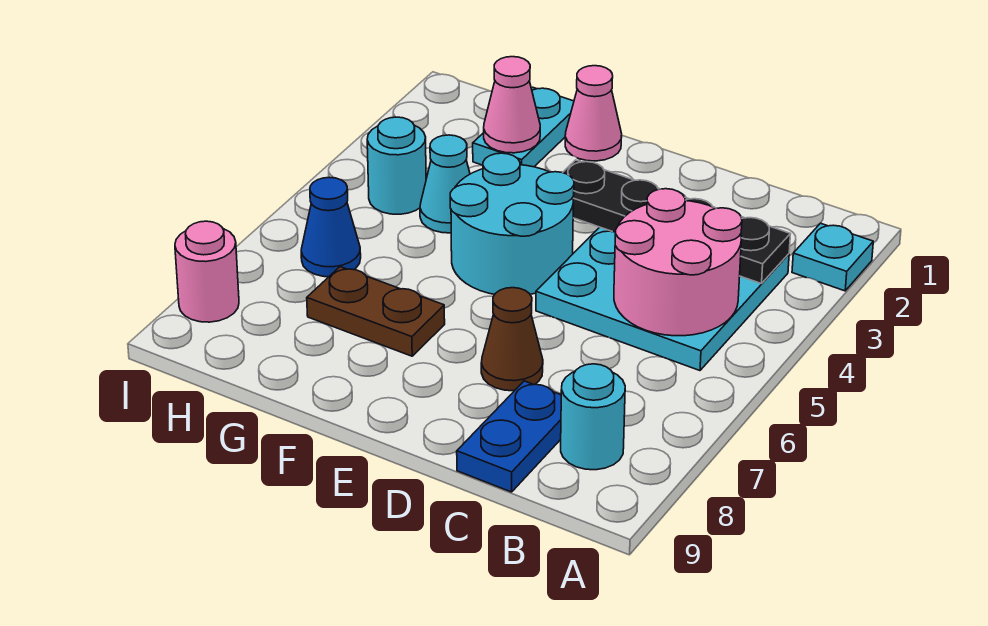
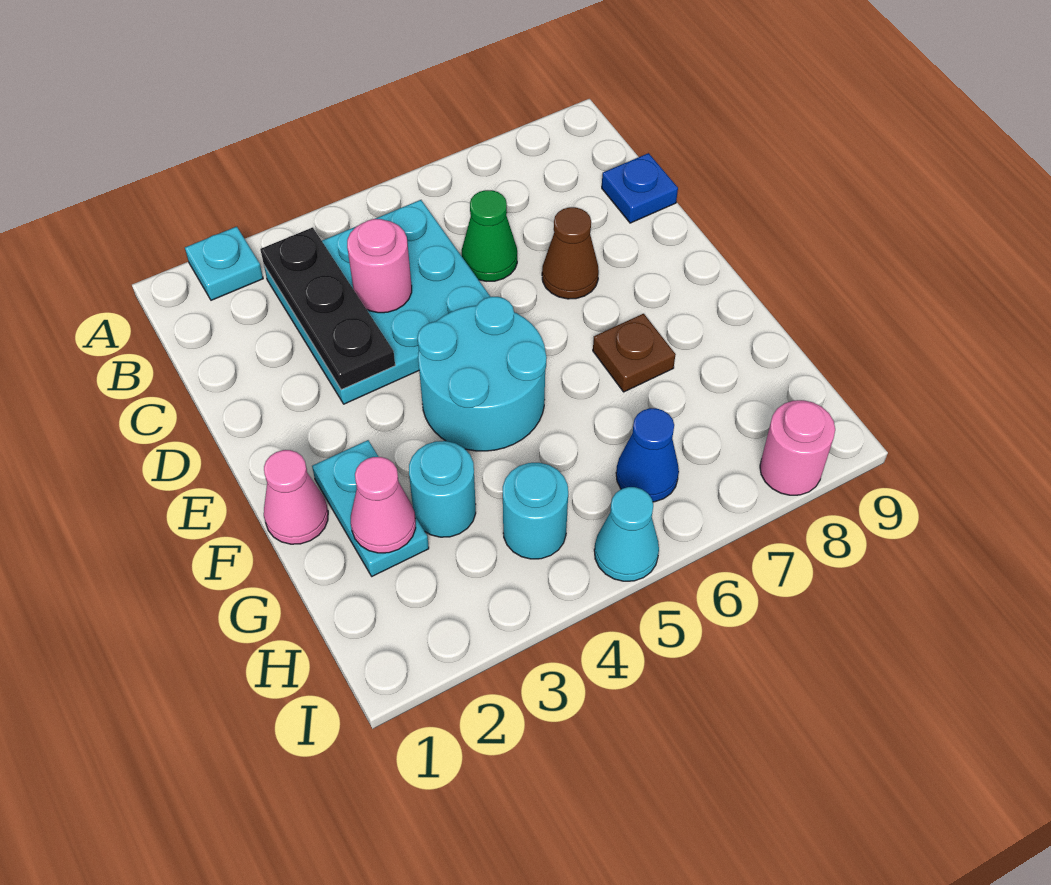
black 1x4 plate [563,160,790,284] -> black 1x3 plate [260,227,395,390]
pink 2x2 round brick [614,189,742,336] -> pink 1x1 round brick [347,219,412,313]
cyan 1x1 round brick [561,364,625,470] -> cyan 1x1 round brick moved to [409,441,476,537]
none -> green 1x1 cone [462,190,517,281]
blue 1x2 plate [457,381,561,492] -> blue 1x1 plate [602,153,678,223]
brown 1x2 plate [307,267,445,356] -> brown 1x1 plate [593,314,676,392]
cyan 1x2 plate [473,87,574,167] -> cyan 1x2 plate turned to [312,440,429,576]
cyan 1x1 cone [420,135,470,233] -> cyan 1x1 cone moved to [594,487,659,581]

